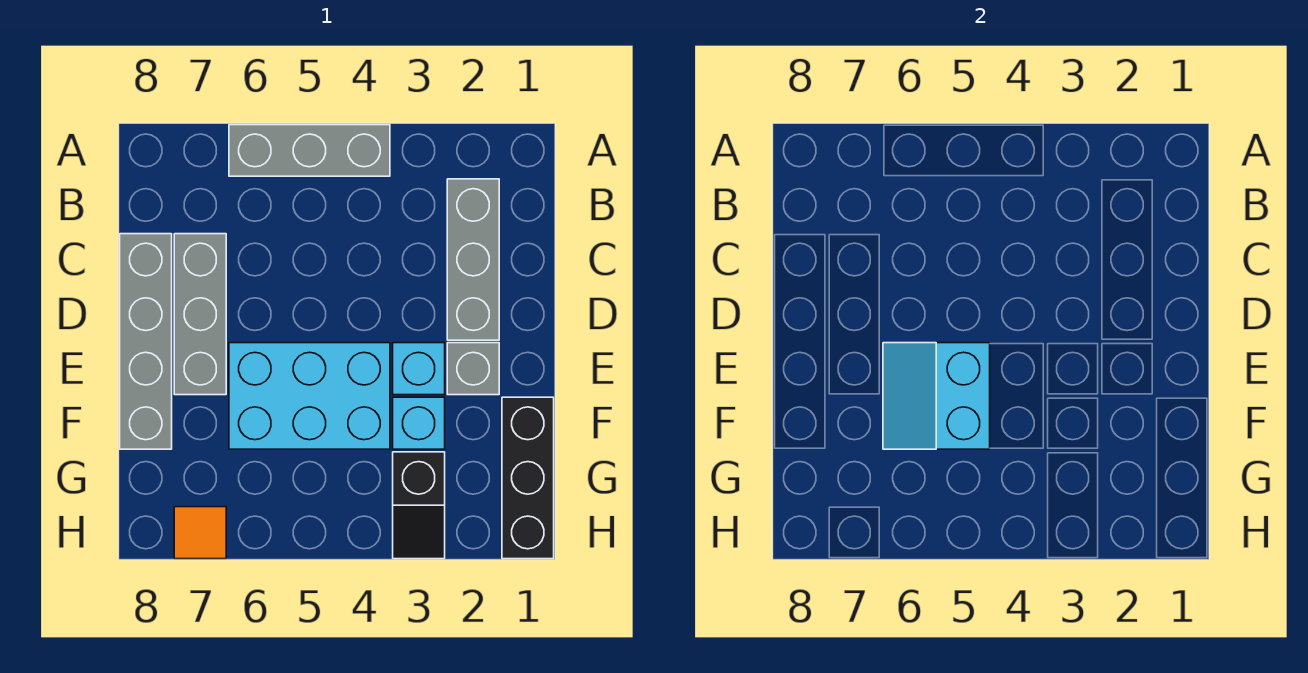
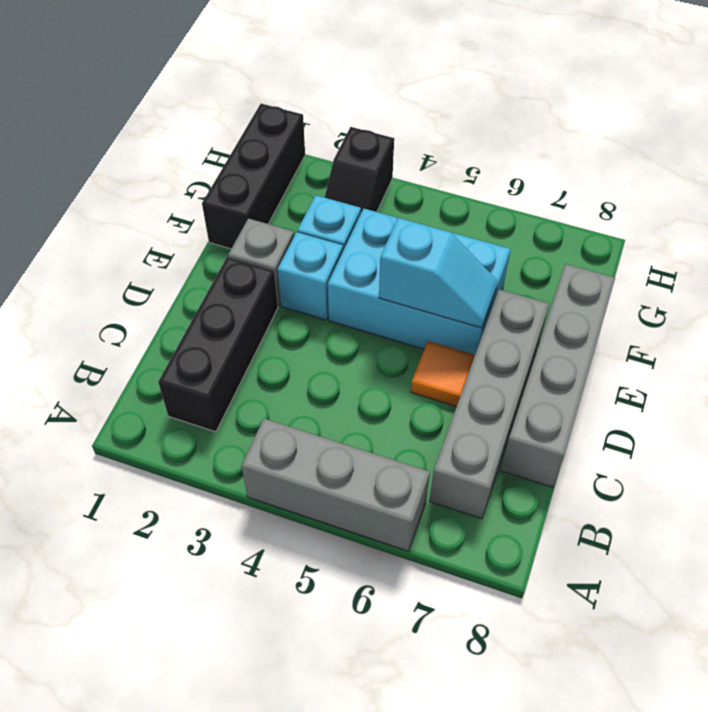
grey 1x3 brick [447,179,499,340] -> black 1x3 brick [158,257,278,432]
grey 1x3 brick [174,234,226,395] -> grey 1x4 brick [430,289,549,519]
cyan 2x2 slope [883,343,990,449] -> cyan 1x2 slope [379,218,498,328]
black 1x2 slope [393,452,445,559] -> black 1x2 slope turned to [325,127,394,212]
orange 1x1 tile [174,507,226,559] -> orange 1x1 tile moved to [411,341,475,407]

